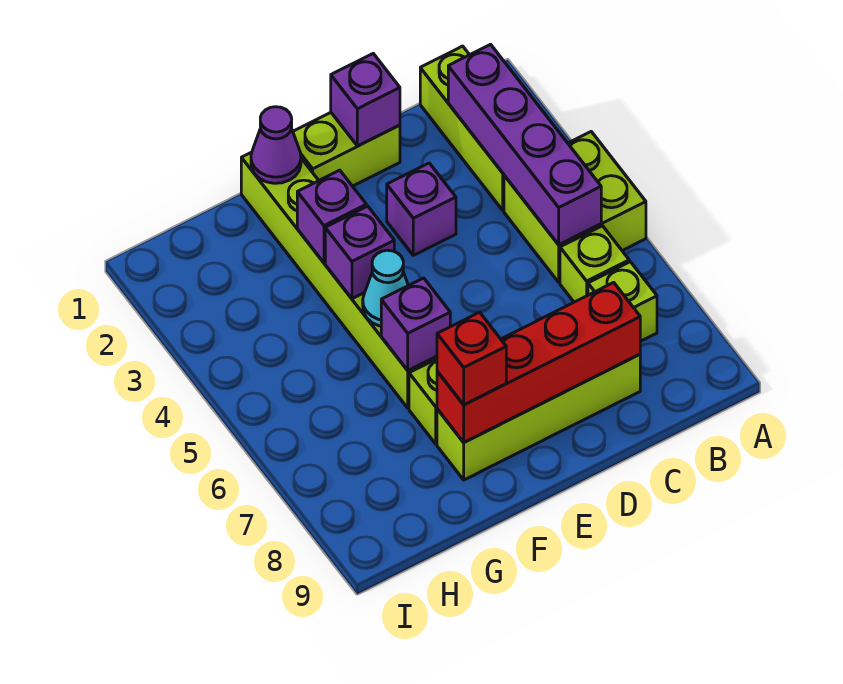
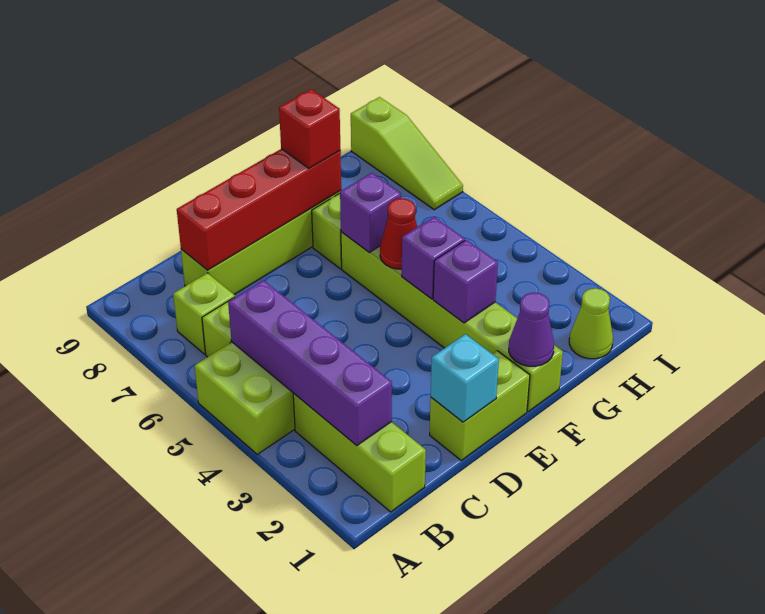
purple 1x1 brick [331,54,400,146] -> cyan 1x1 brick [431,334,499,422]
purple 1x1 brick [387,163,456,255] -> none
cyan 1x1 cone [363,250,408,326] -> red 1x1 cone [380,198,417,269]
none -> lime 1x1 cone [569,288,613,359]
none -> lime 1x3 slope [351,97,463,210]

